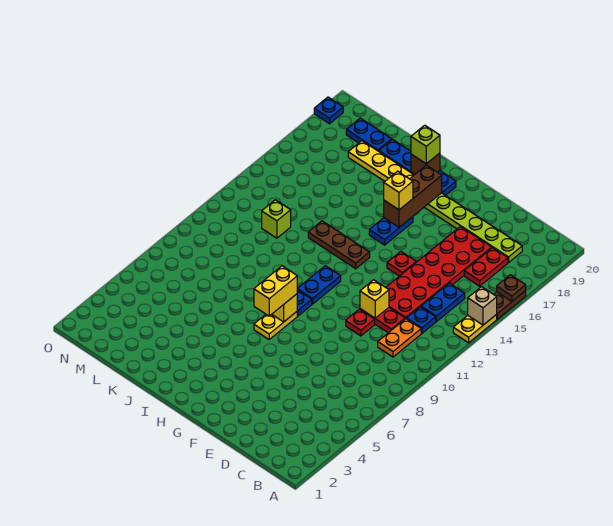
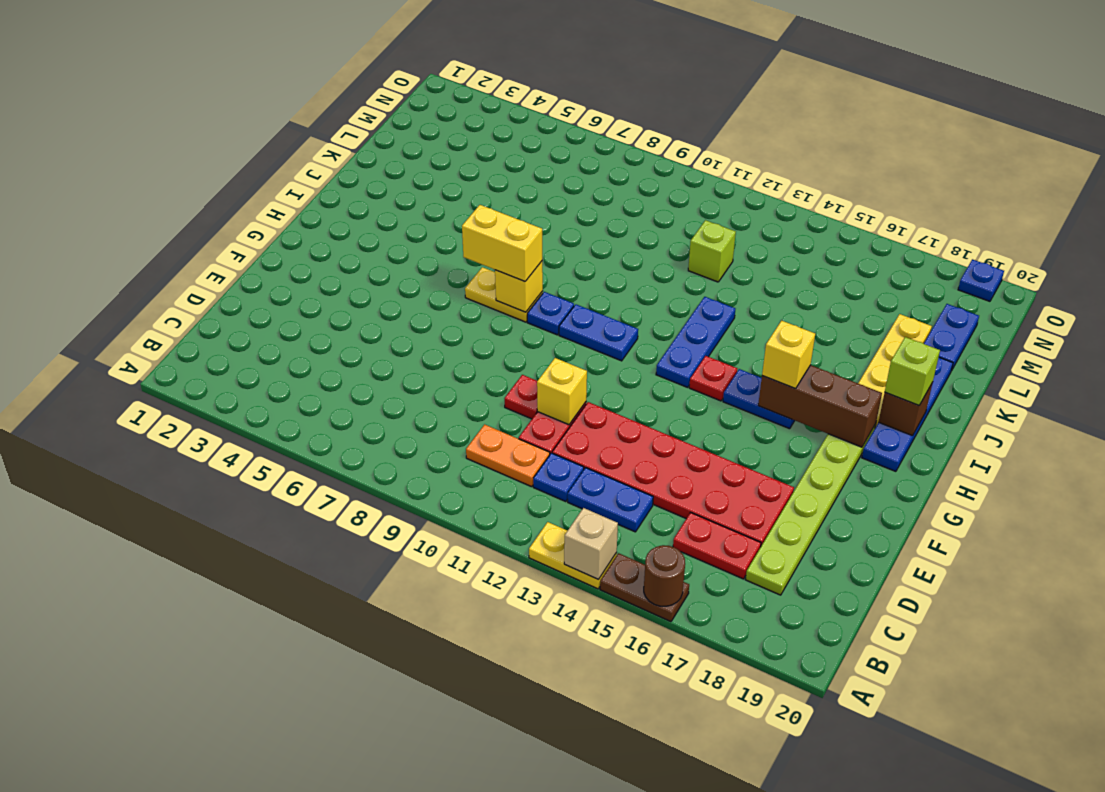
brown 1x1 plate [497,275,526,301] -> brown 1x1 round brick [644,545,685,606]
red 1x1 plate [387,252,416,276] -> red 1x1 plate moved to [689,356,737,401]
brown 1x3 plate [308,221,370,269] -> blue 1x3 plate [656,297,735,387]

